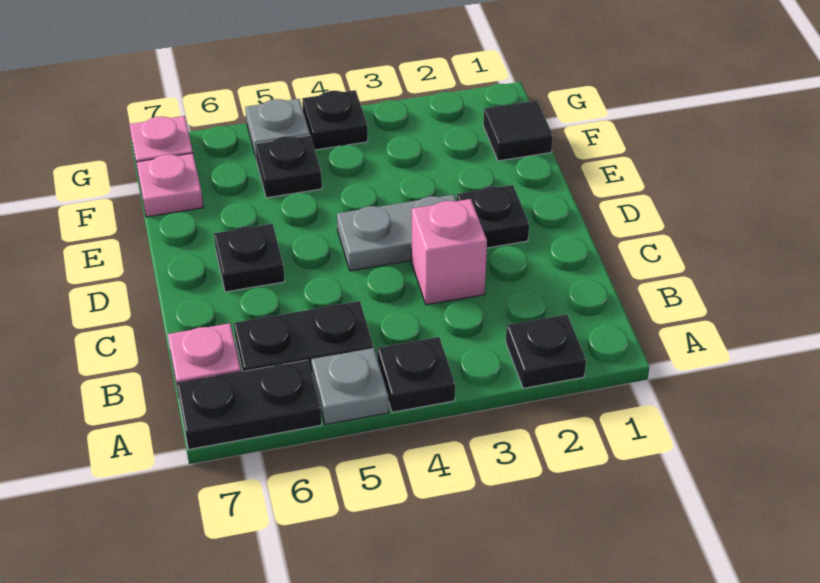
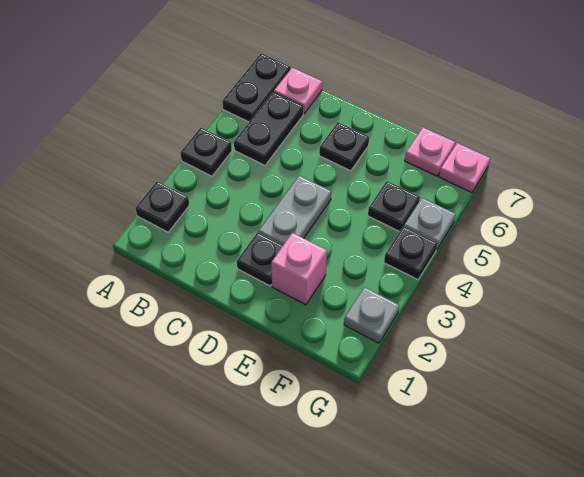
grey 1x1 plate [311,348,389,425] -> grey 1x1 plate moved to [344,287,399,343]
pink 1x1 brick [411,199,487,305] -> pink 1x1 brick moved to [271,233,327,305]
black 1x1 tile [483,100,553,161] -> none

